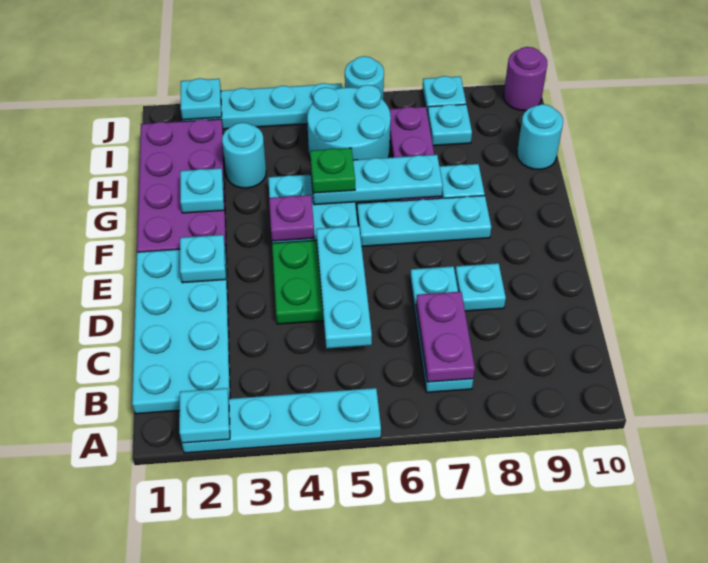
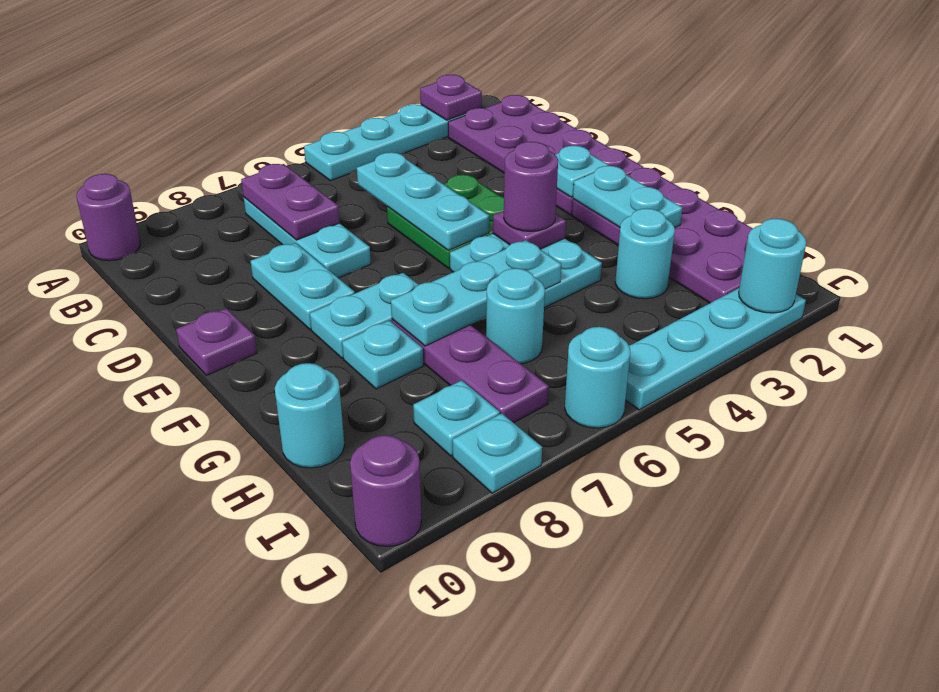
cyan 1x1 plate [179,388,230,443] -> purple 1x1 plate [420,75,482,120]
none -> purple 1x1 round brick [76,174,140,261]
cyan 2x4 plate [132,249,230,414] -> purple 2x4 plate [448,95,643,215]
cyan 1x1 plate [455,263,506,311] -> cyan 1x2 plate [251,243,355,330]
none -> purple 1x1 plate [176,308,257,375]
none -> purple 1x1 round brick [504,142,558,231]
cyan 1x3 plate [357,196,491,246] -> cyan 1x2 plate [310,273,418,358]
cyan 1x1 plate [180,168,224,213] -> cyan 1x2 plate [573,166,682,227]
green 1x1 plate [310,148,355,193] -> none
cyan 2x2 round brick [307,85,391,160] -> cyan 1x1 round brick [486,268,545,364]
cyan 1x1 plate [181,78,222,120] -> cyan 1x1 round brick [739,219,806,313]

